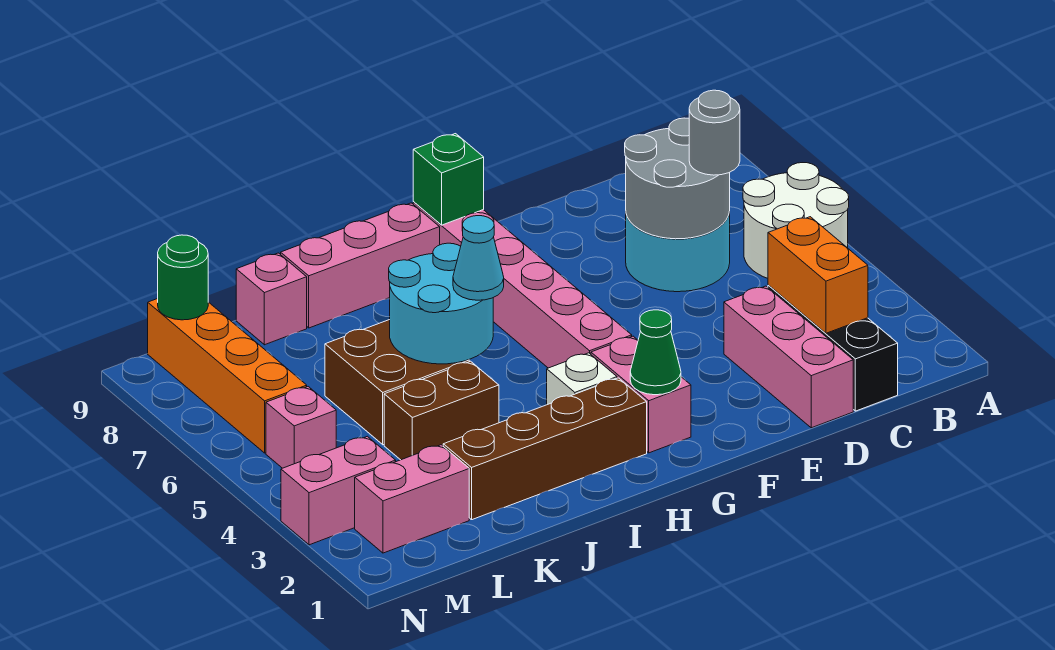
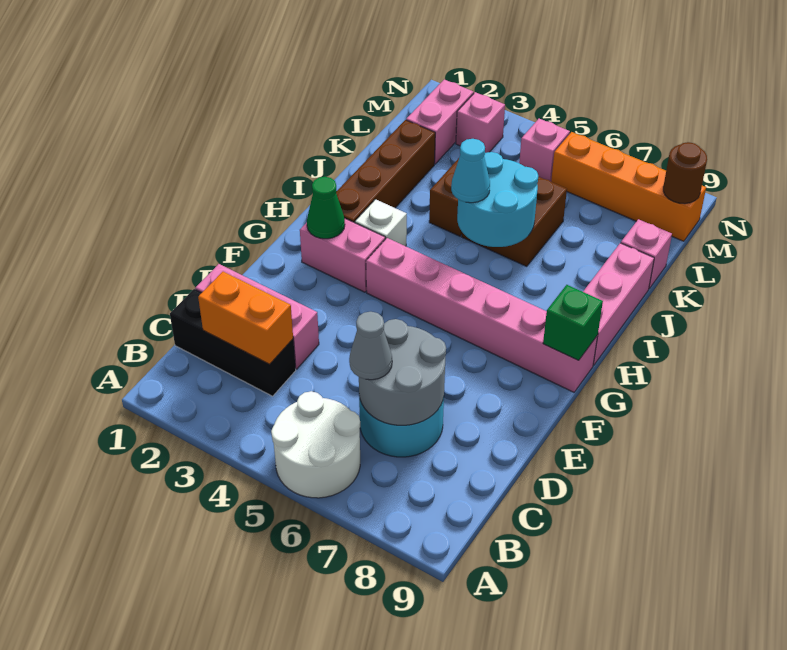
grey 1x1 round brick [689,90,740,175] -> grey 1x1 cone [349,312,392,380]
pink 1x2 brick [281,436,396,545] -> pink 1x1 brick [456,92,505,153]
green 1x1 round brick [158,235,208,320] -> brown 1x1 round brick [663,142,707,204]

